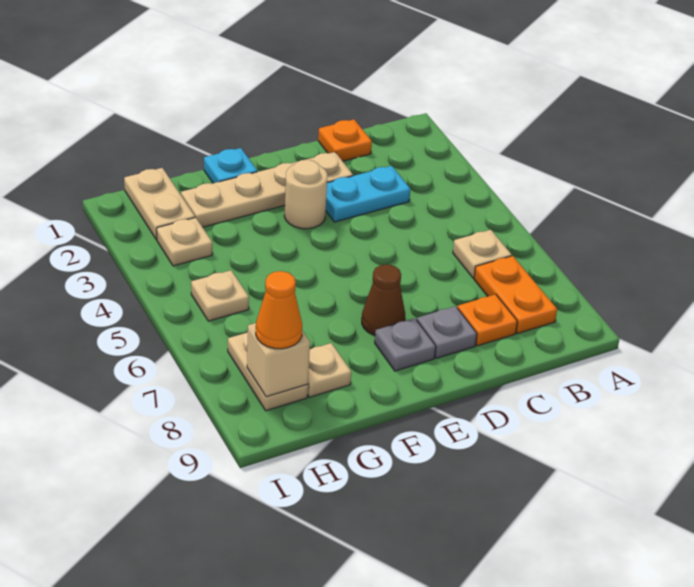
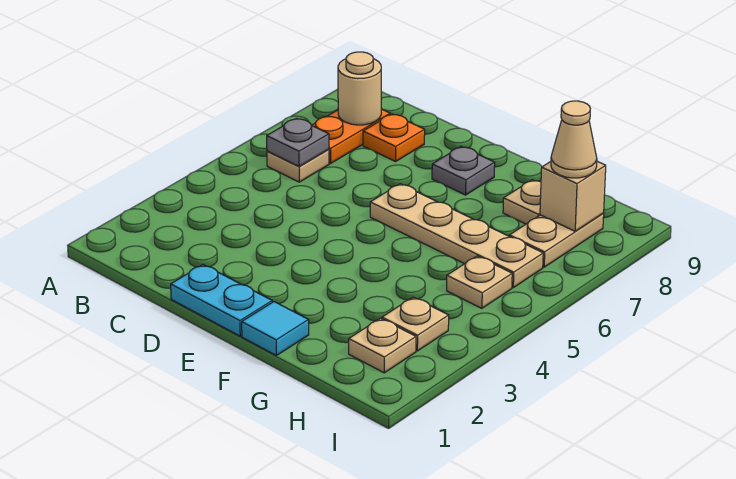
orange 1x1 plate [318,119,372,161] -> none
cyan 1x2 plate [326,166,410,222] -> cyan 1x2 plate moved to [171,265,272,336]
tan 1x4 plate [181,152,353,227] -> tan 1x4 plate moved to [370,184,543,288]
grey 1x1 plate [417,306,477,358] -> grey 1x1 plate moved to [267,118,329,166]
tan 1x1 round brick [284,160,327,229] -> tan 1x1 round brick moved to [338,52,381,125]
brown 1x1 cone [362,264,405,335] -> none
cyan 1x1 plate [204,148,257,183] -> cyan 1x1 tile [242,302,309,355]
tan 1x2 plate [124,168,195,240] -> tan 1x1 plate [349,318,416,373]
orange 1x1 cone [256,271,302,349] -> tan 1x1 cone [551,101,597,178]

